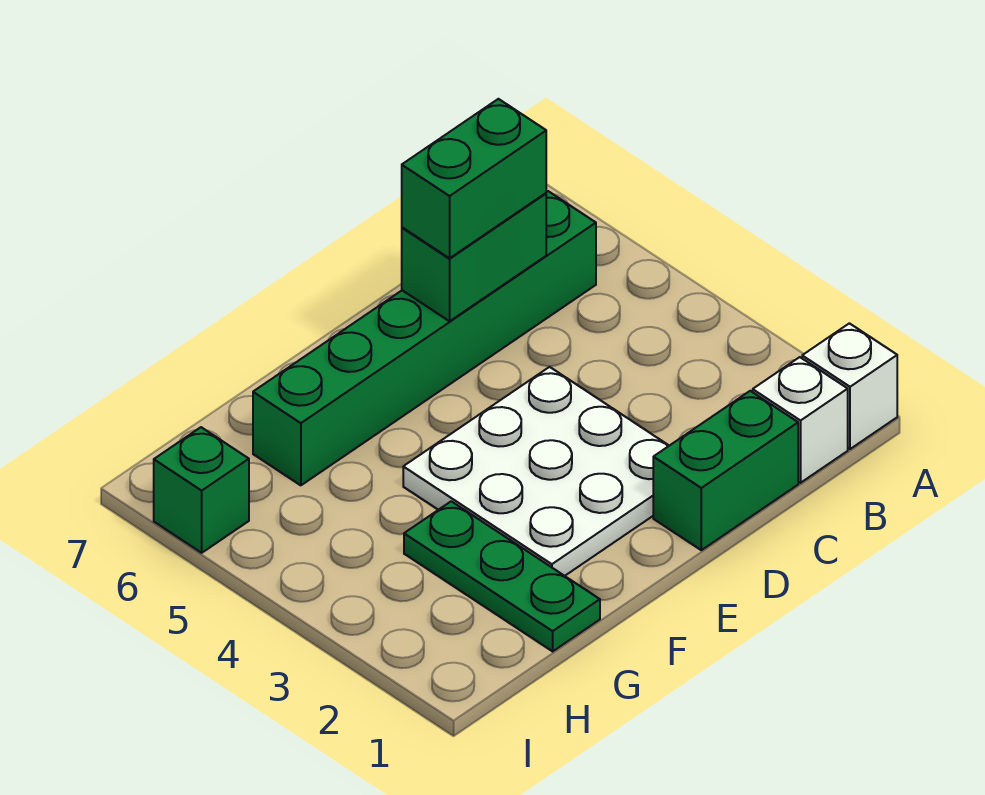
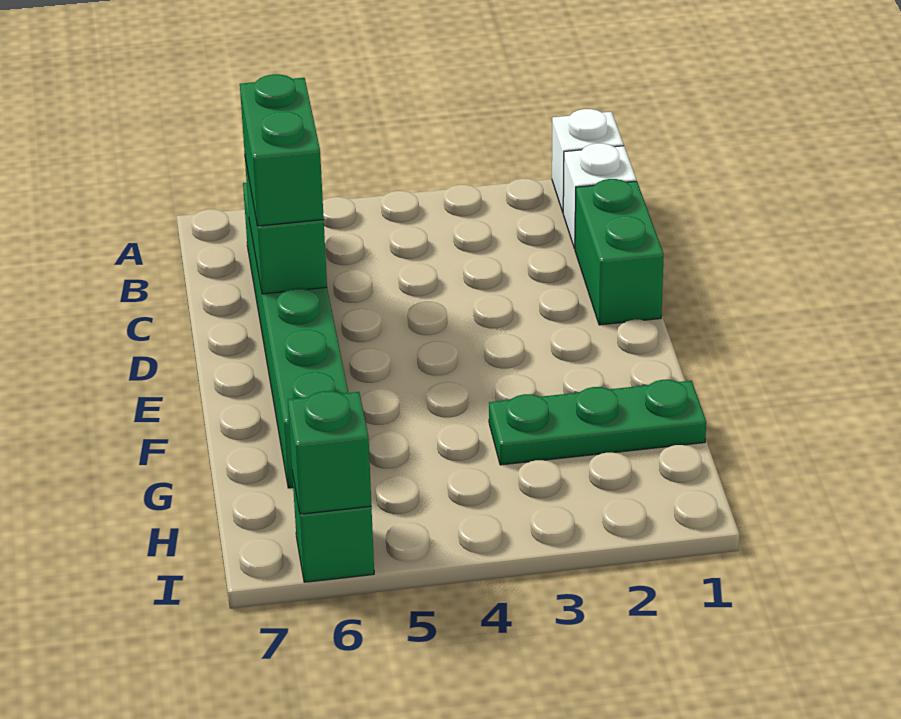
white 3x3 plate [403,367,669,576] -> none
none -> green 1x1 brick [288,391,371,514]

